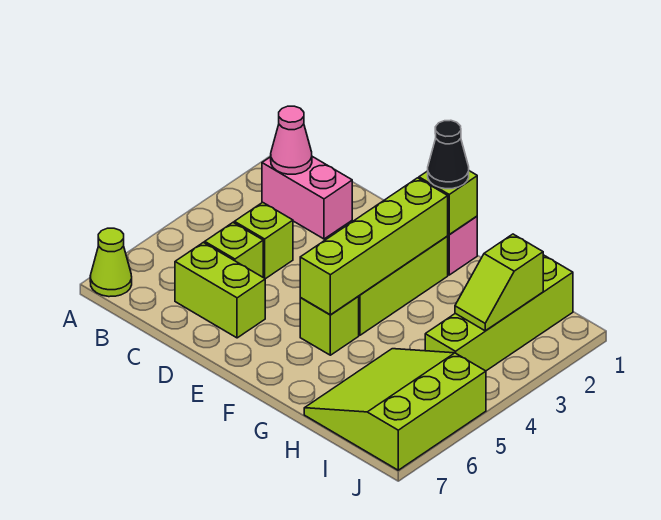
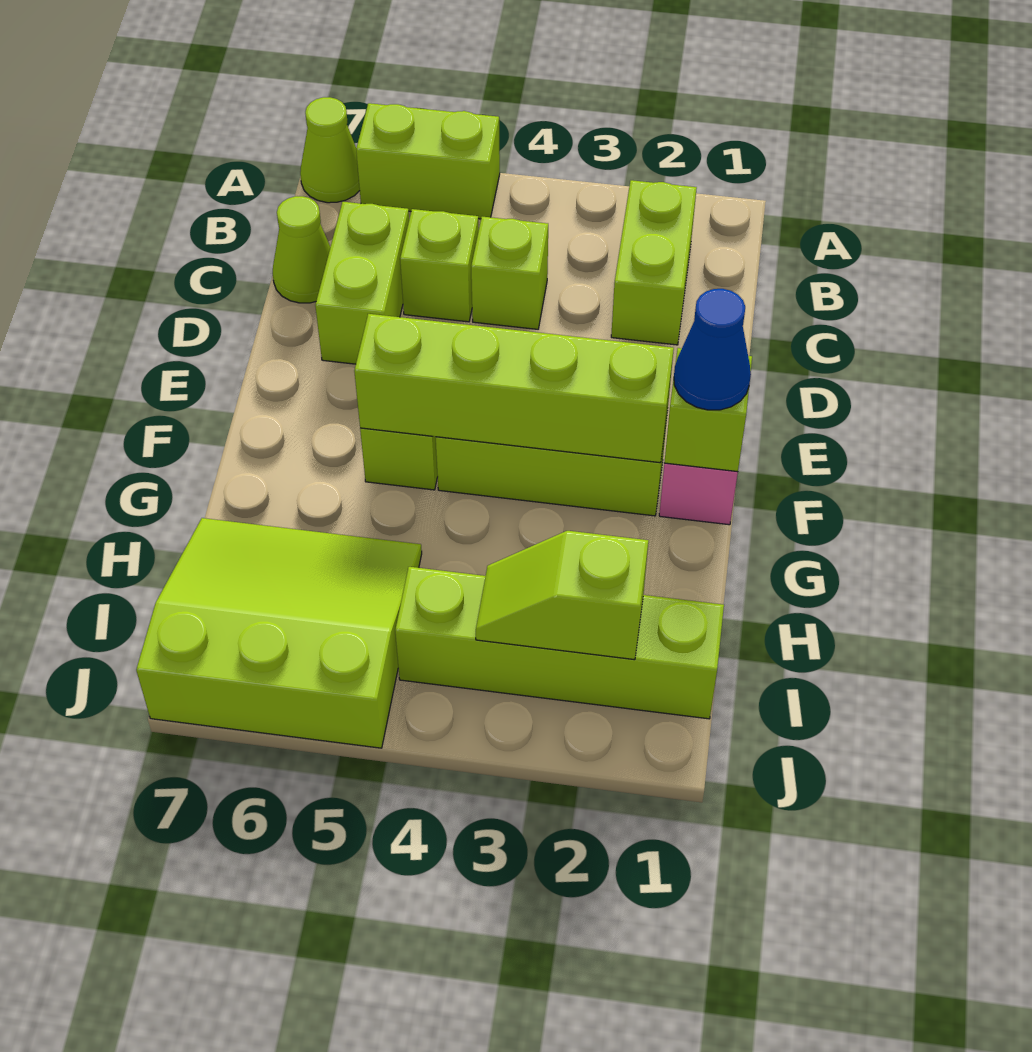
none -> lime 1x2 brick [356,103,500,219]
pink 1x2 brick [262,157,352,239] -> lime 1x2 brick [611,180,697,345]
pink 1x1 cone [271,106,312,174] -> none
none -> lime 1x1 cone [272,196,330,303]
black 1x1 cone [428,120,469,189] -> blue 1x1 cone [674,289,751,410]

